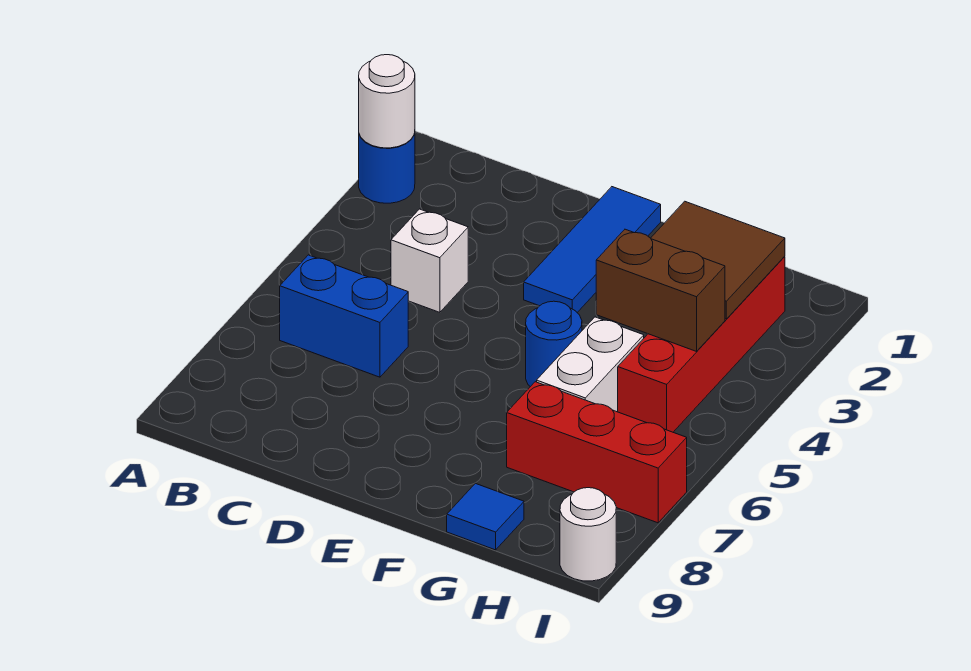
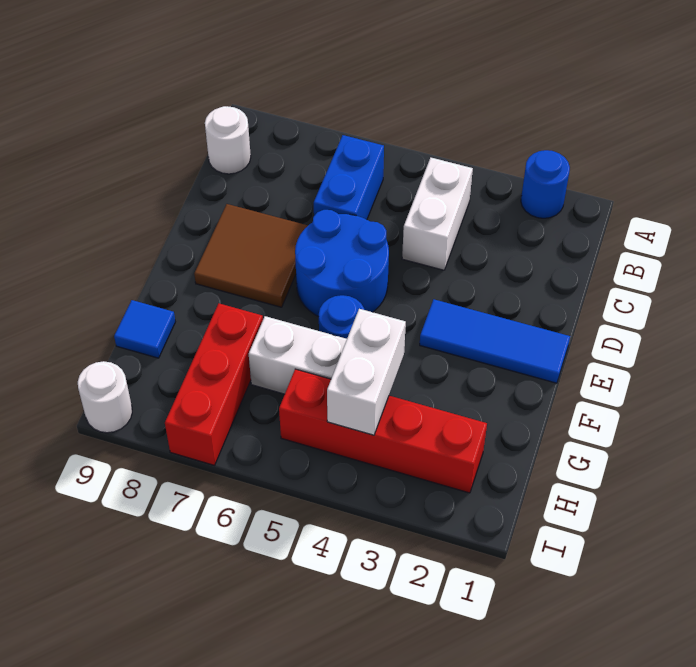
white 1x1 round brick [359,55,415,148] -> white 1x1 round brick moved to [205,106,251,174]
white 1x1 brick [391,209,468,312] -> white 1x2 brick [402,158,473,270]
none -> blue 2x2 round brick [295,210,389,317]
brown 2x2 tile [651,201,785,319] -> brown 2x2 tile moved to [194,204,308,307]
brown 1x2 brick [596,229,725,351] -> white 1x2 brick [327,309,406,435]

